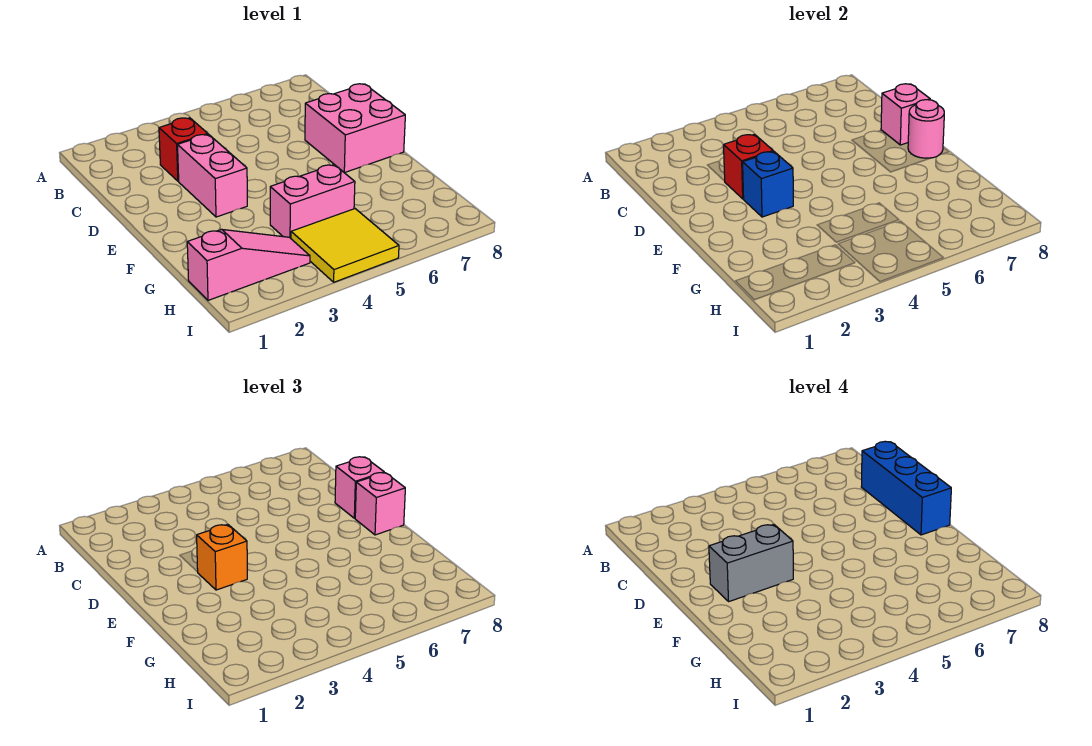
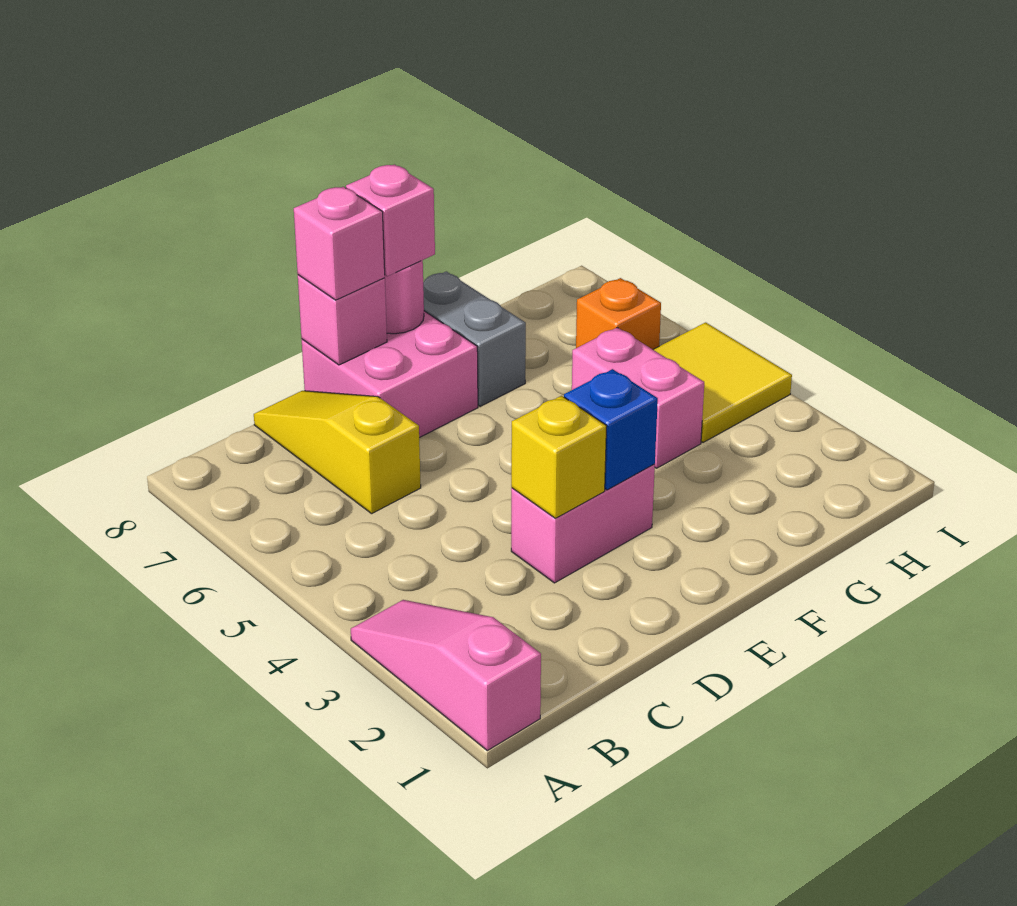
red 1x1 brick [159,118,208,181] -> none
none -> yellow 1x3 slope [254,391,421,514]
blue 1x3 brick [861,441,951,535] -> none
red 1x1 brick [724,134,773,199] -> yellow 1x1 brick [511,396,607,518]
grey 1x2 brick [709,524,793,601] -> grey 1x2 brick moved to [423,271,526,406]
orange 1x1 brick [197,524,247,590] -> orange 1x1 brick moved to [576,278,661,349]
pink 1x3 slope [187,230,310,300] -> pink 1x3 slope moved to [351,600,541,751]

